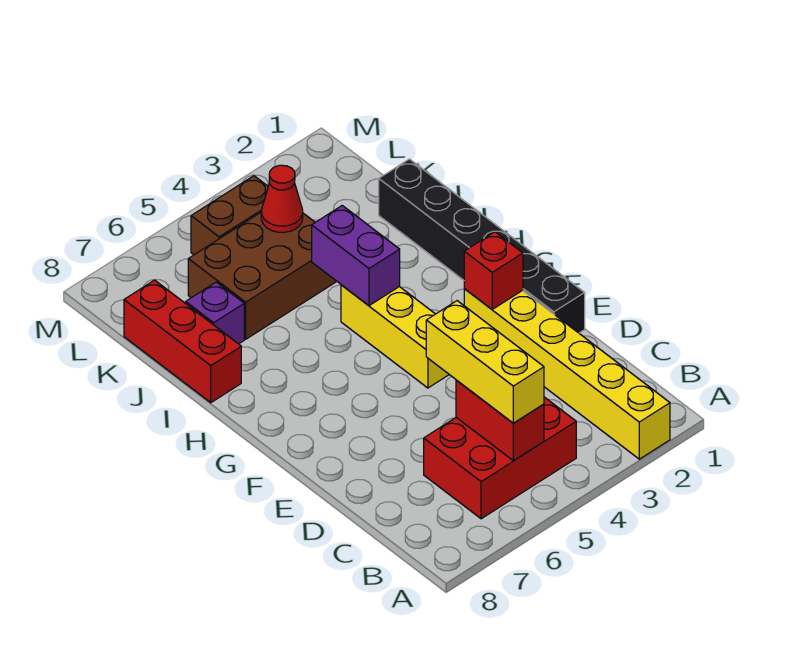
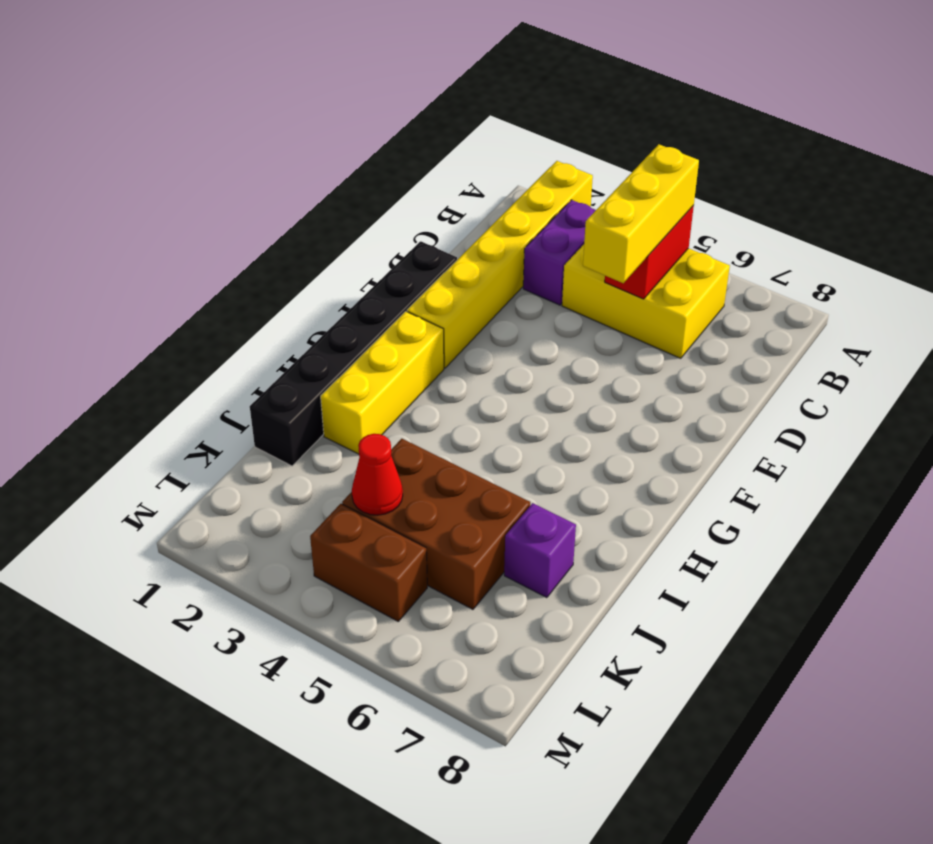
red 2x3 brick [424,397,576,519] -> yellow 2x3 brick [562,245,730,358]
red 1x1 brick [464,232,523,309] -> none
yellow 1x3 brick [341,285,449,388] -> yellow 1x3 brick moved to [321,311,444,454]
purple 1x2 brick [312,206,400,306] -> purple 1x2 brick moved to [523,200,596,305]
red 1x3 brick [124,280,241,403] -> none

